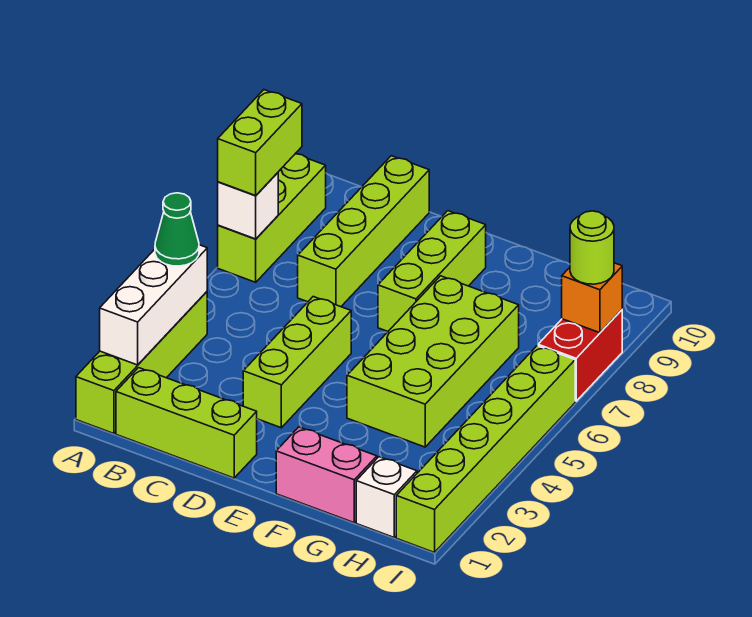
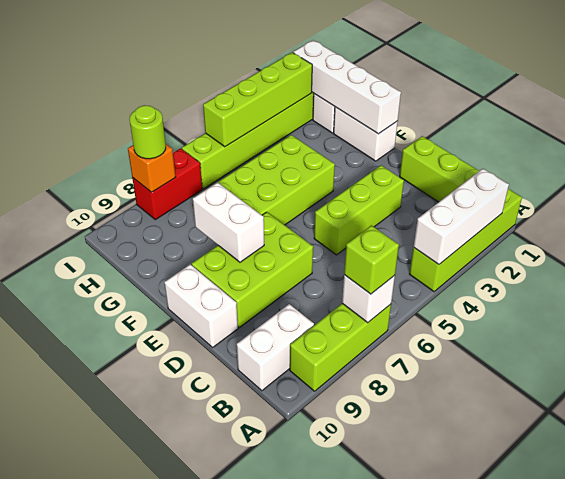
green 1x1 cone [155,193,199,266] -> none
lime 1x2 brick [218,90,302,196] -> lime 1x1 brick [344,225,399,294]
none -> white 1x2 brick [237,304,314,391]
lime 1x4 brick [298,156,429,307] -> lime 1x4 brick moved to [203,52,312,147]
none -> white 1x2 brick [164,264,238,347]
lime 1x3 brick [378,211,486,331] -> lime 2x3 brick [192,212,313,328]
none -> white 1x2 brick [193,182,264,262]
pink 1x2 brick [276,427,377,523] -> white 1x2 brick [334,107,398,161]
none -> white 1x4 brick [293,40,401,134]

